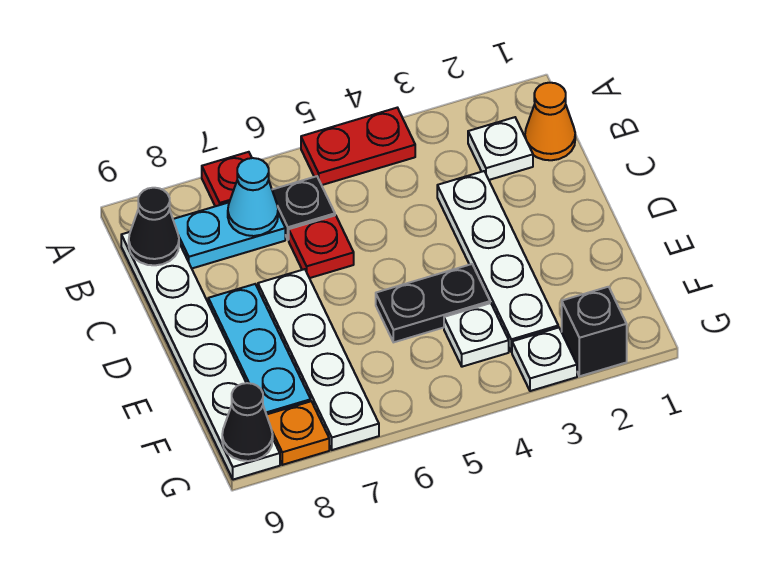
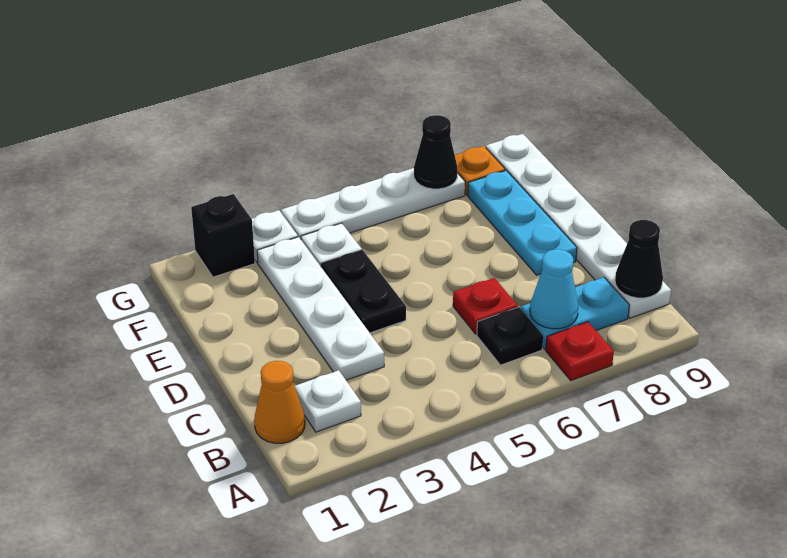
red 1x2 plate [301,108,415,185] -> none
white 1x4 plate [258,269,379,450] -> white 1x4 plate turned to [281,168,465,239]
black 1x2 plate [376,264,490,342] -> black 1x2 plate turned to [321,250,406,333]
black 1x1 cone [222,383,273,461] -> black 1x1 cone moved to [414,115,457,189]

